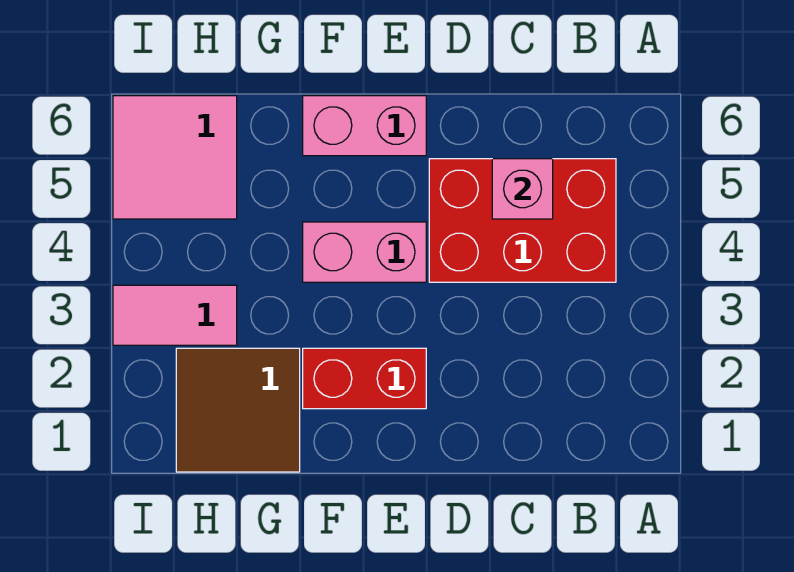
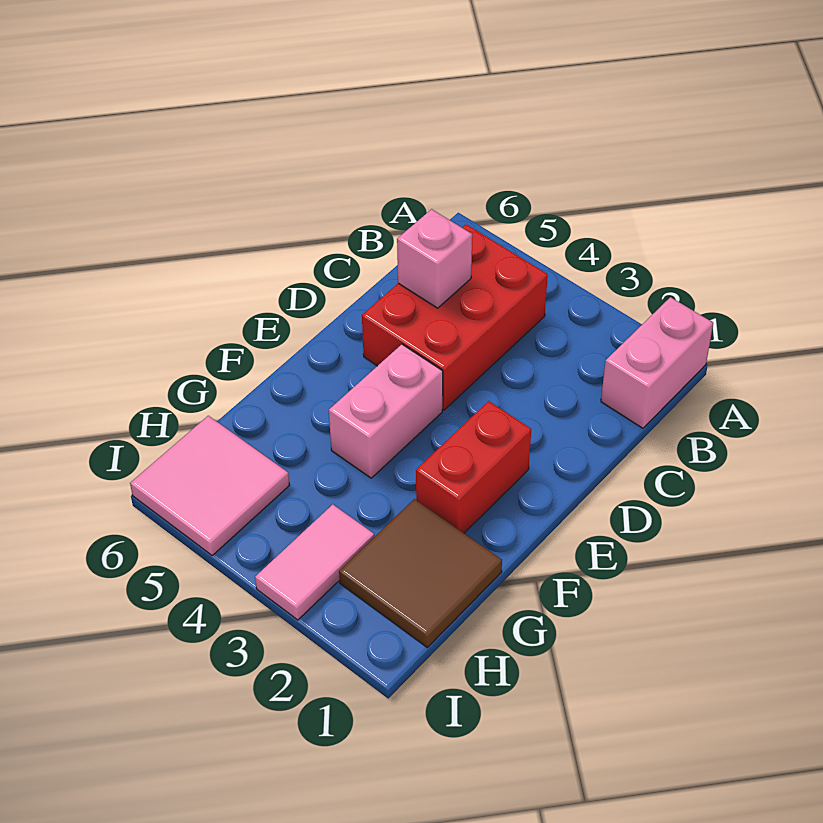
pink 1x2 brick [303,96,426,156] -> pink 1x2 brick moved to [601,297,713,428]

